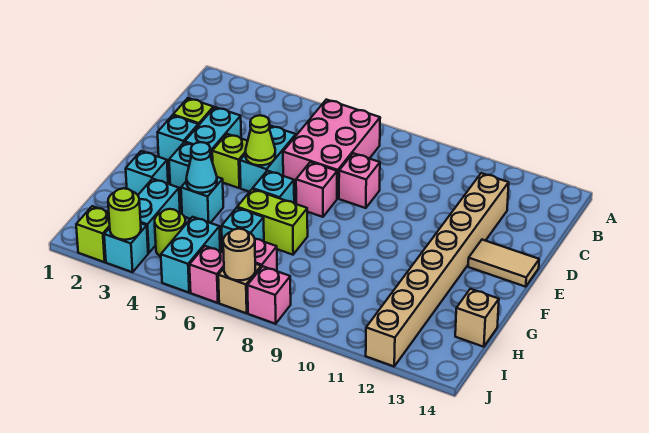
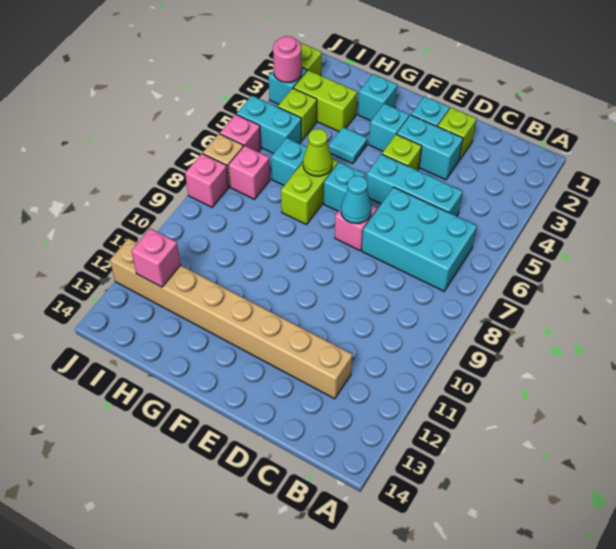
pink 2x3 brick [283,100,380,198] -> cyan 2x3 brick [362,187,477,291]
cyan 1x2 brick [240,126,296,192] -> cyan 1x3 brick [366,154,463,216]
pink 1x1 brick [339,153,380,208] -> pink 1x1 brick moved to [131,229,180,287]
lime 1x1 cone [245,115,275,165] -> lime 1x1 cone moved to [303,129,333,176]
tan 1x2 tile [468,240,539,287] -> none
cyan 1x1 brick [181,177,223,223] -> cyan 1x1 tile [329,127,367,164]
cyan 1x1 cone [186,142,217,193] -> cyan 1x1 cone moved to [341,176,372,224]
cyan 1x2 brick [138,179,180,253] -> lime 1x2 brick [293,70,357,131]
tan 1x1 brick [455,289,499,347] -> none
lime 1x1 round brick [155,209,186,257] -> lime 1x1 brick [278,88,317,140]
lime 1x1 round brick [108,188,141,240] -> pink 1x1 round brick [273,36,302,83]
tan 1x1 round brick [223,229,255,280] -> none

